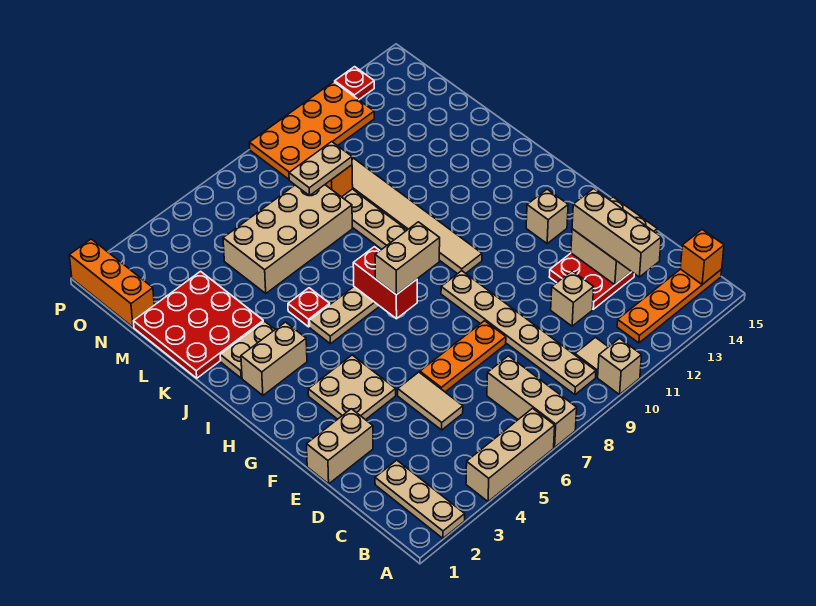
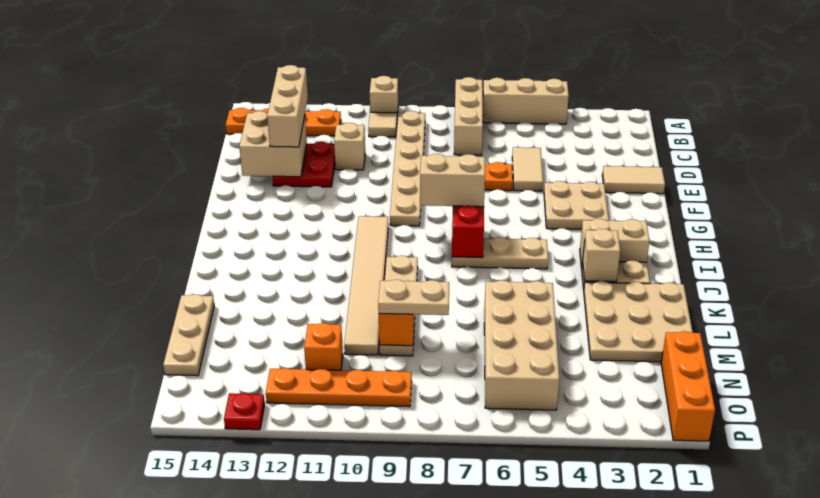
tan 1x3 plate [375,460,465,538] -> tan 1x3 plate moved to [163,294,214,376]
orange 1x1 brick [680,229,724,284] -> orange 1x1 brick moved to [304,323,343,370]
tan 1x2 brick [307,409,373,484] -> tan 1x2 tile [602,166,665,194]
tan 1x1 brick [526,189,568,244] -> tan 1x1 brick moved to [583,229,620,282]
red 1x1 plate [288,288,330,327] -> none
red 3x3 plate [134,271,263,378] -> tan 3x3 plate [584,281,693,362]
tan 2x4 brick [223,185,352,293] -> tan 2x4 brick turned to [484,280,559,410]
orange 2x4 plate [249,82,374,179] -> orange 1x4 plate [266,368,412,407]

